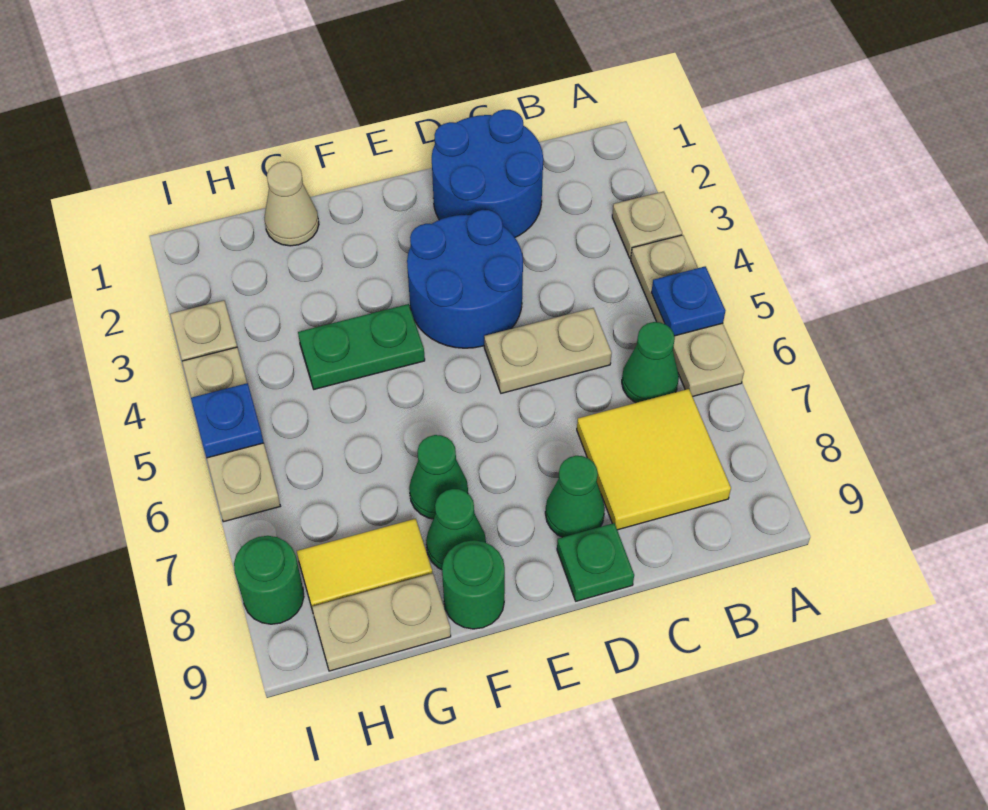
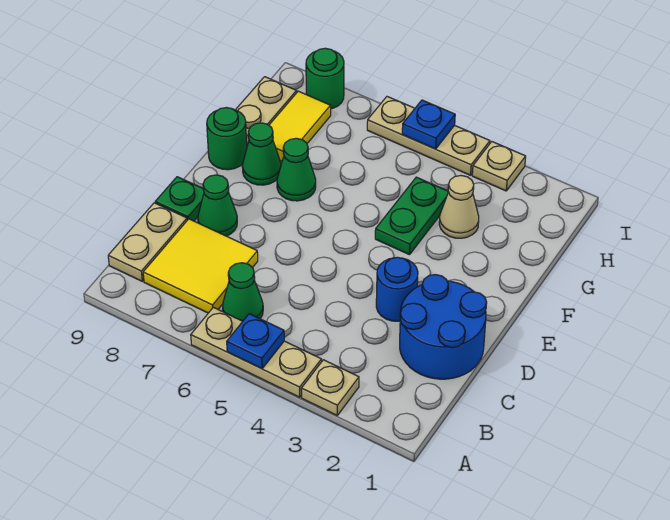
tan 1x2 plate [484,308,612,393] -> tan 1x2 plate moved to [108,203,187,281]
blue 2x2 round brick [407,210,523,348] -> blue 1x1 round brick [376,257,418,321]
tan 1x1 cone [264,162,319,246] -> tan 1x1 cone moved to [439,176,479,238]

